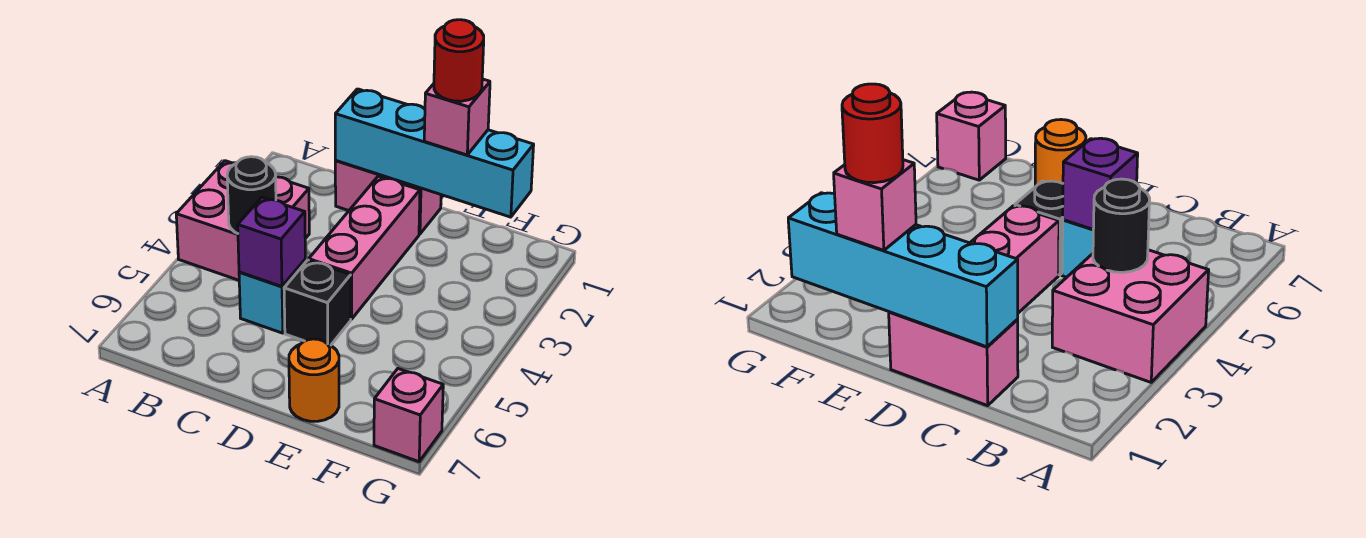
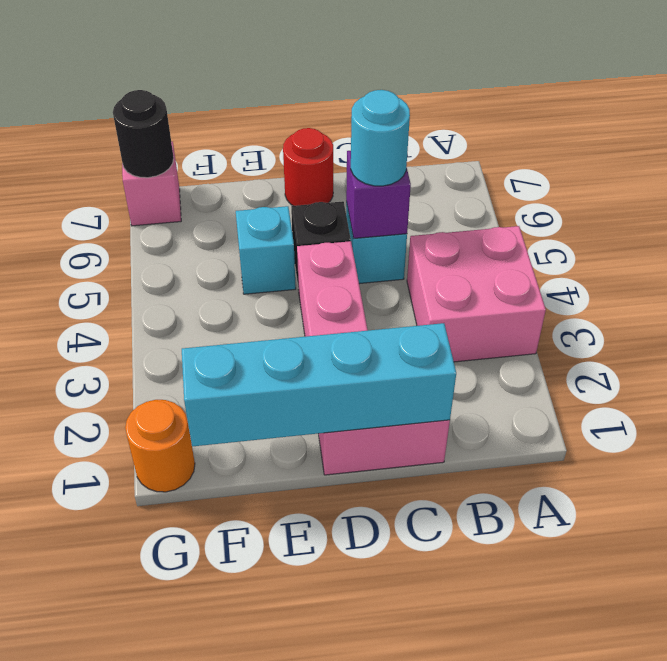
black 1x1 round brick [227,157,276,234] -> black 1x1 round brick moved to [113,90,174,178]
none -> cyan 1x1 round brick [351,90,410,186]
pink 1x1 brick [424,79,490,155] -> none
red 1x1 round brick [434,20,484,101] -> red 1x1 round brick moved to [283,128,333,206]
none -> cyan 1x1 brick [236,206,296,294]
orange 1x1 round brick [289,339,339,421] -> orange 1x1 round brick moved to [125,400,195,492]

